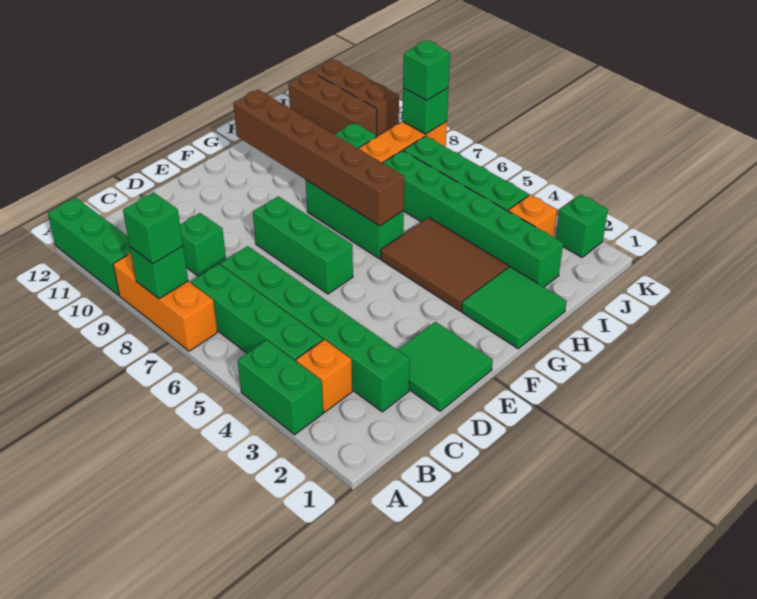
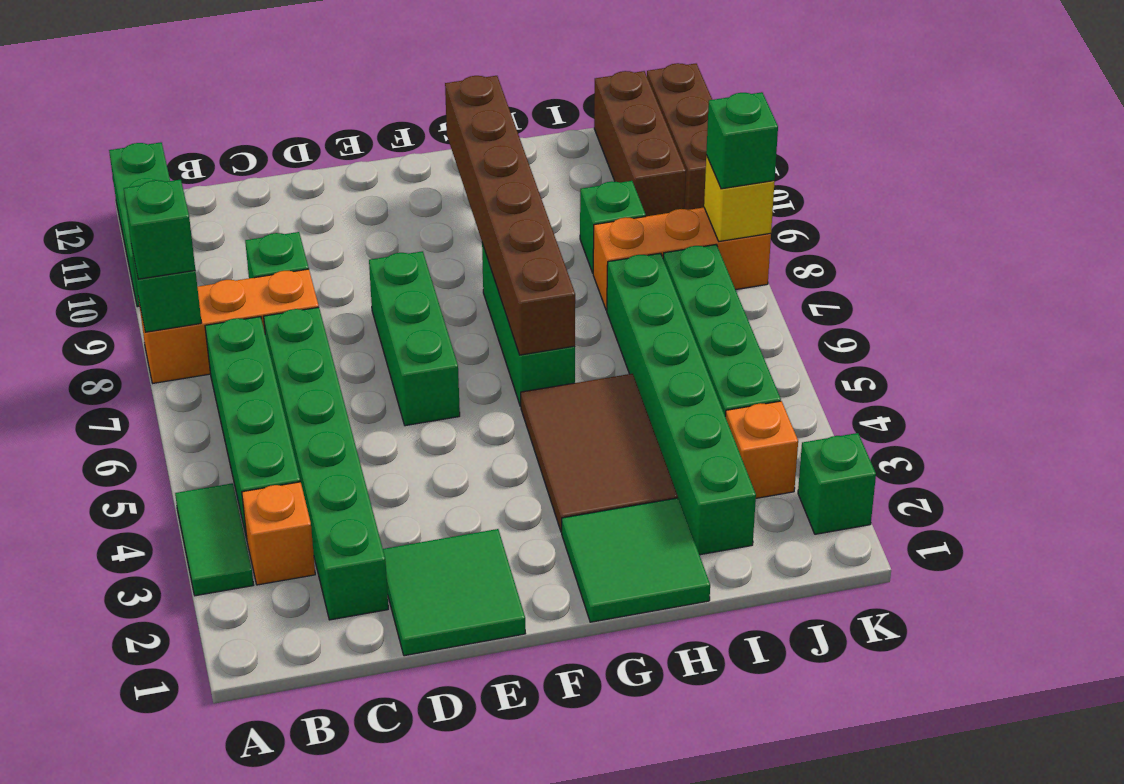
green 1x2 brick [238,340,323,435] -> green 1x2 tile [175,483,253,596]
orange 1x3 brick [113,252,217,351] -> orange 1x3 brick turned to [139,269,319,383]
green 1x1 brick [402,88,449,134] -> yellow 1x1 brick [704,155,775,241]

